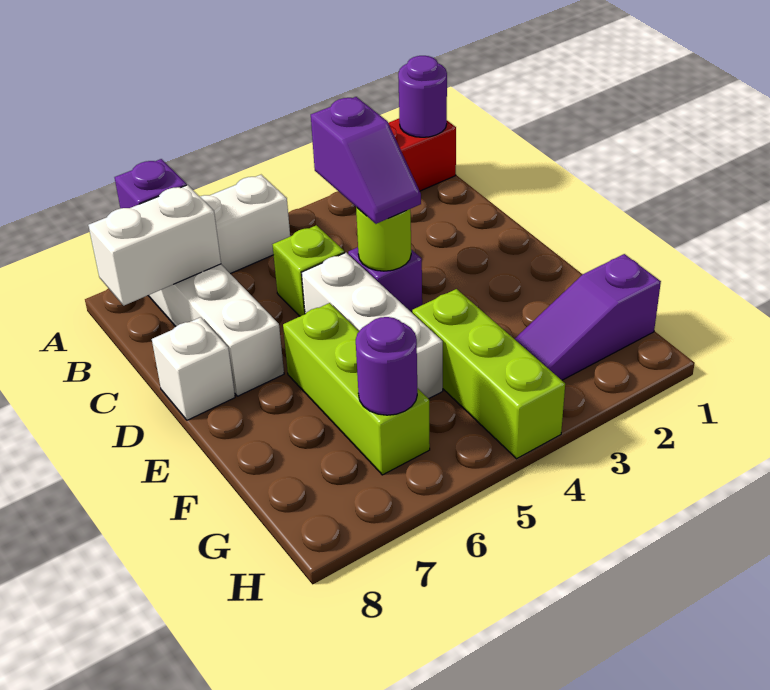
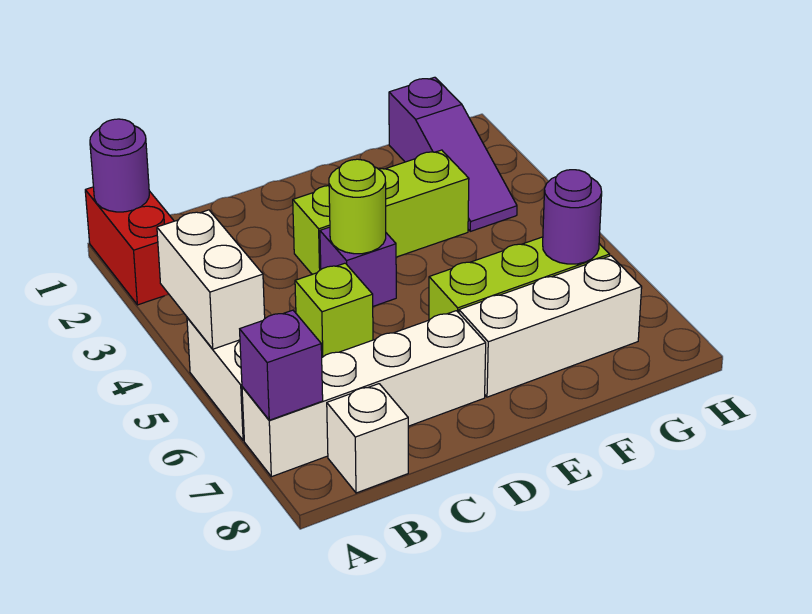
white 1x2 brick [88,185,221,306] -> white 1x2 brick moved to [157,210,265,349]
purple 1x2 slope [311,97,421,224] -> none
white 1x3 brick [302,253,443,399] -> white 1x3 brick moved to [459,256,642,397]
white 1x1 brick [152,317,235,420] -> white 1x1 brick moved to [327,384,408,493]
lime 1x3 brick [412,289,565,459] -> lime 1x3 brick moved to [293,150,469,274]

